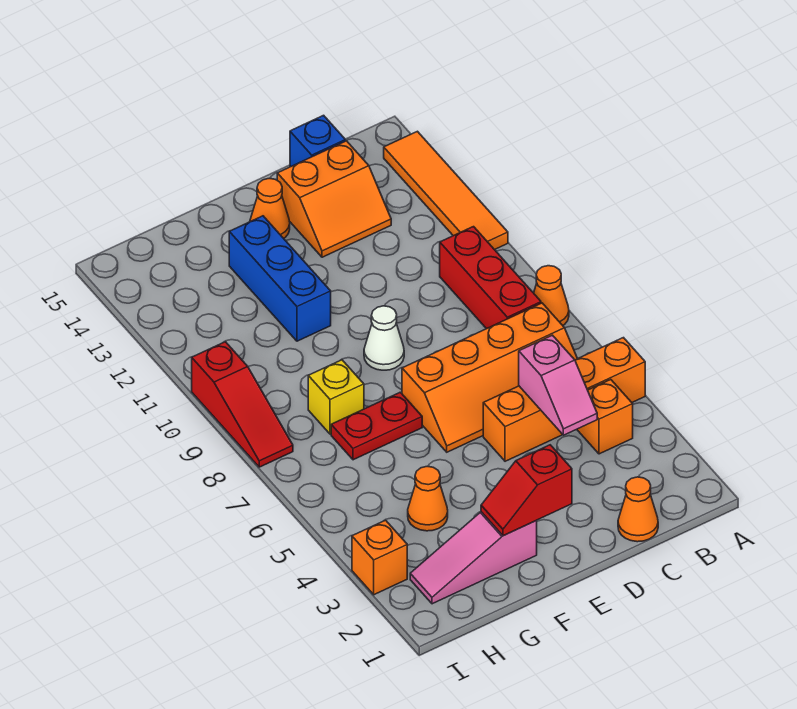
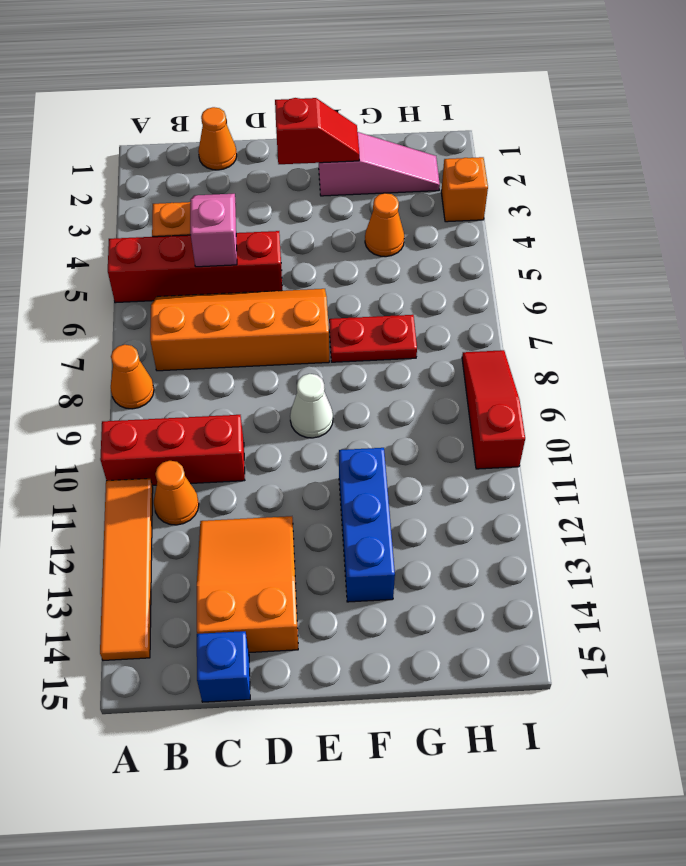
orange 1x4 brick [483,338,645,461] -> red 1x4 brick [108,231,282,303]
red 1x3 brick [440,227,541,329] -> red 1x3 brick turned to [100,415,245,485]
orange 2x2 slope [277,141,391,257] -> orange 2x3 slope [197,516,298,653]
orange 1x1 cone [250,178,290,238] -> orange 1x1 cone moved to [154,461,199,525]
yellow 1x1 brick [308,360,364,434] -> none

